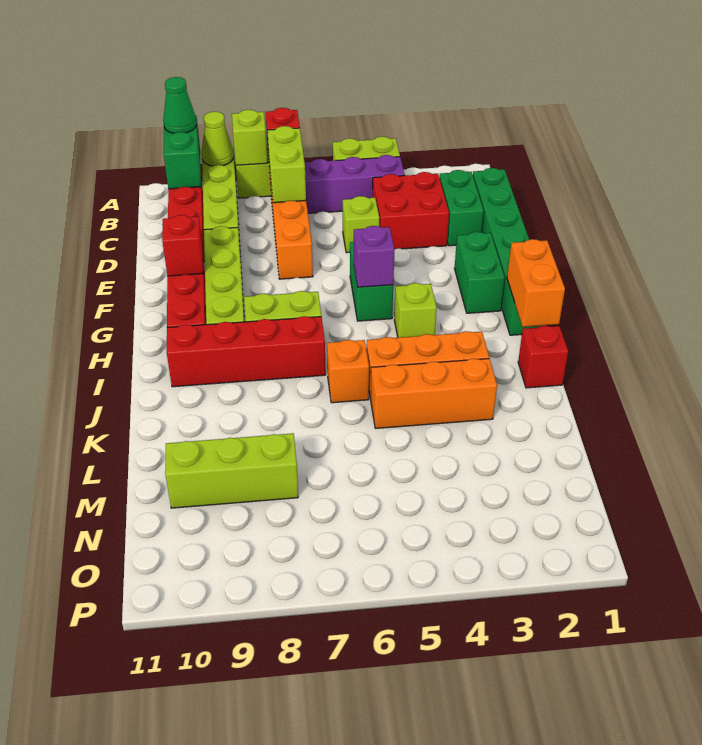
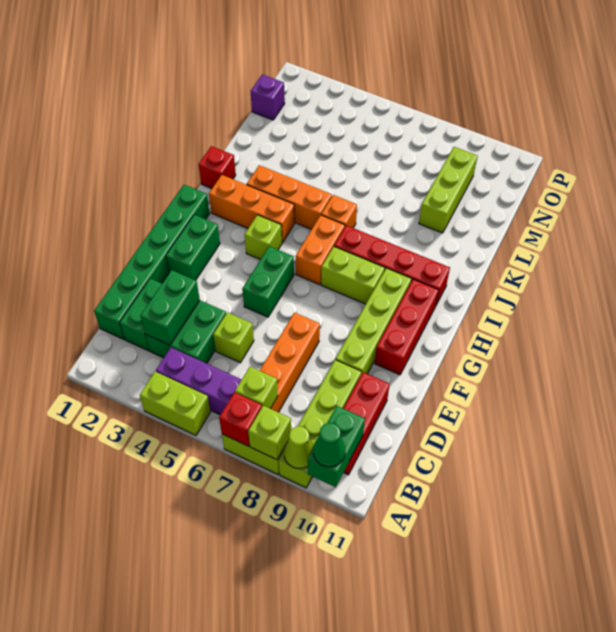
lime 1x2 brick [267,126,306,203] -> lime 1x1 brick [235,367,278,409]
red 2x2 brick [373,172,449,249] -> green 2x2 brick [146,300,226,364]
none -> green 1x2 brick [141,270,200,345]
red 1x1 brick [162,215,203,276] -> none
purple 1x1 brick [354,226,395,287] -> purple 1x1 brick moved to [251,74,285,120]
orange 1x2 brick [507,239,565,327] -> orange 1x2 brick moved to [295,215,345,285]
orange 1x3 brick [371,359,497,428] -> orange 1x3 brick moved to [209,175,295,243]
lime 1x3 brick [165,433,298,508] -> lime 1x3 brick turned to [419,147,478,233]

